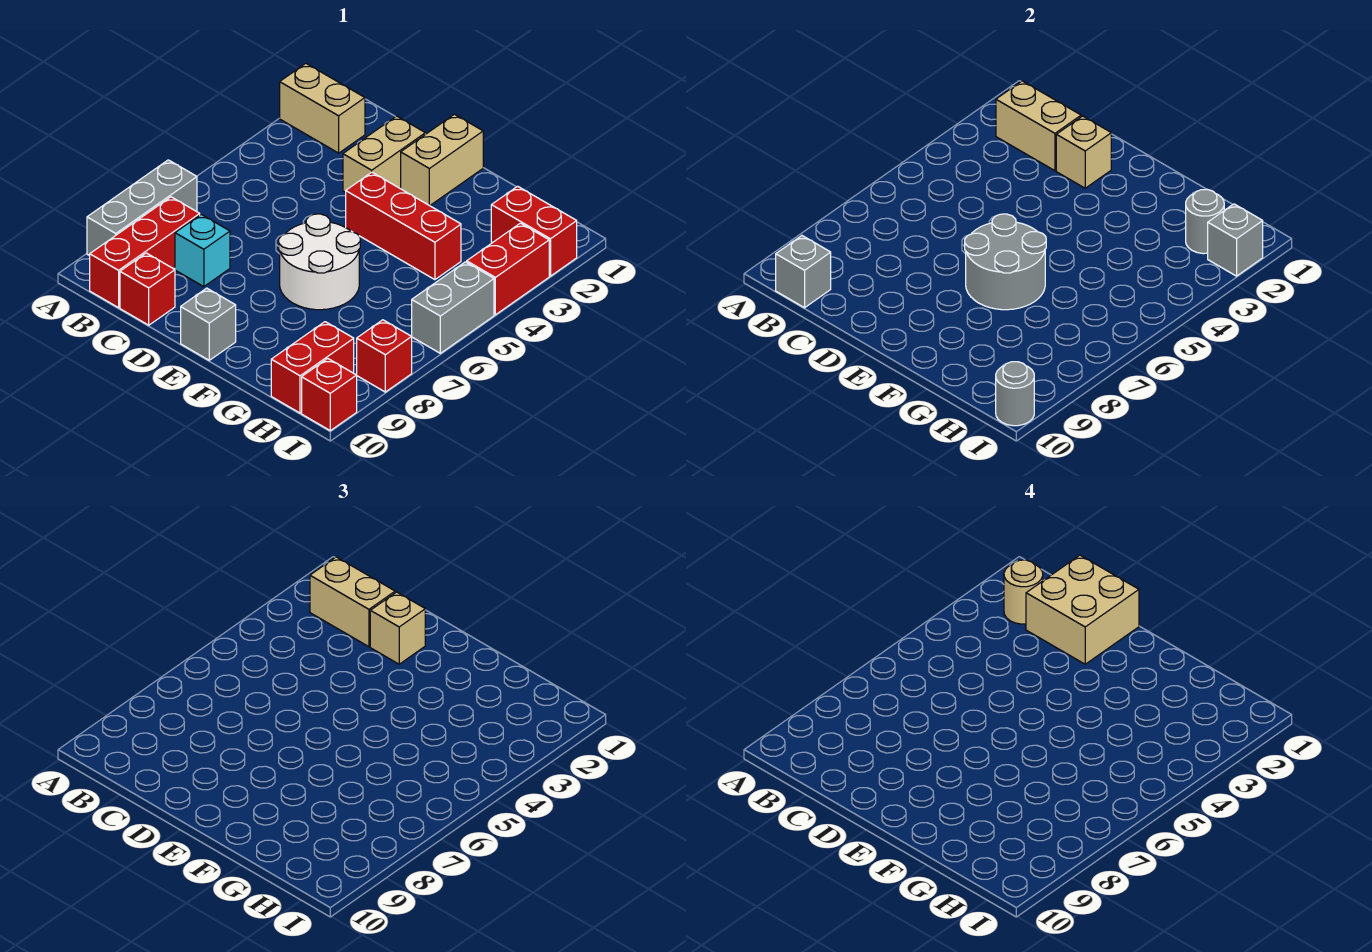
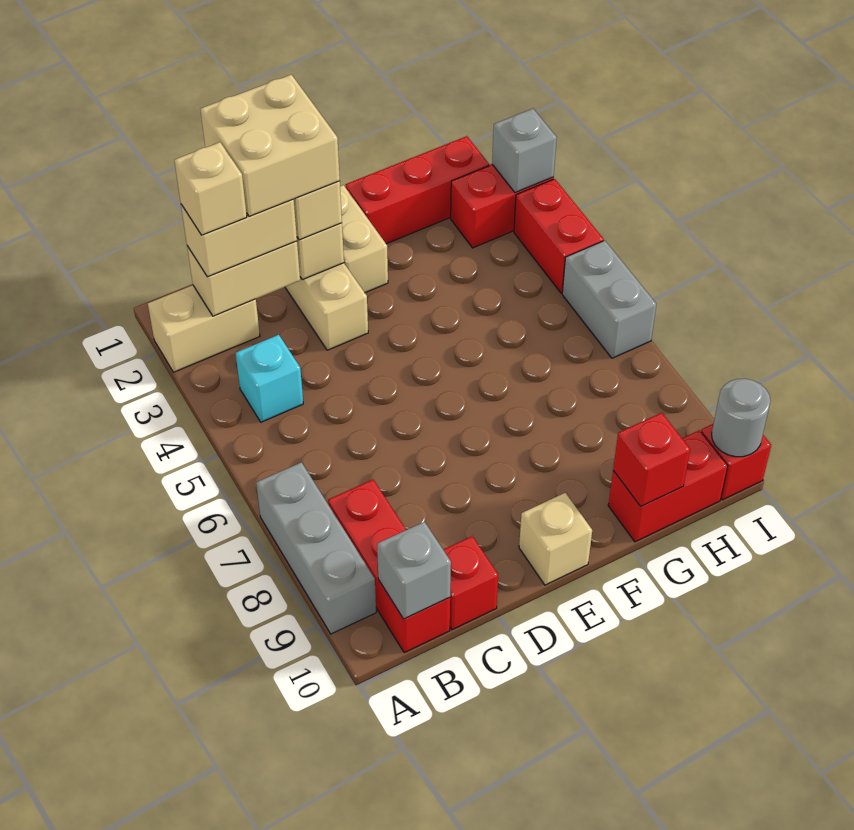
tan 1x1 round brick [1004,560,1043,624] -> tan 1x1 brick [174,142,247,235]
cyan 1x1 brick [175,214,230,287] -> cyan 1x1 brick moved to [236,335,303,422]
red 1x3 brick [346,172,461,280] -> red 1x3 brick moved to [346,136,489,244]
white 2x2 round brick [279,214,360,310] -> none
grey 2x2 round brick [965,214,1046,310] -> none
grey 1x1 brick [181,288,236,360] -> tan 1x1 brick [519,493,592,585]
grey 1x1 round brick [1186,189,1224,254] -> none
red 1x2 brick [271,322,354,413] -> red 1x2 brick turned to [608,430,728,542]
red 1x1 brick [357,320,412,392] -> red 1x1 brick moved to [613,413,690,507]

